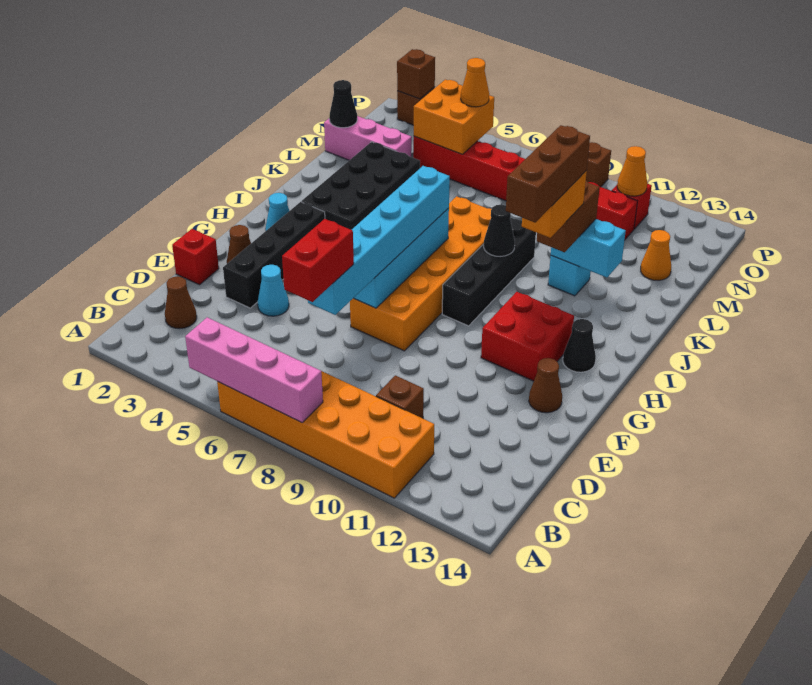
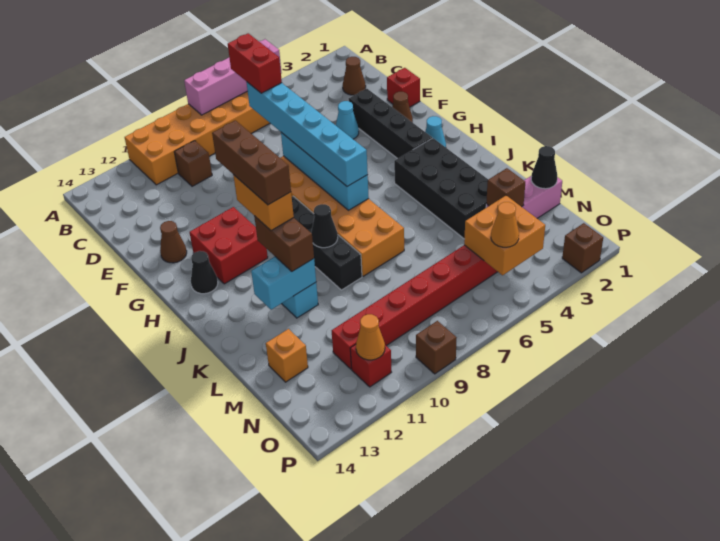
orange 1x1 cone [641,230,671,280] -> orange 1x1 brick [266,329,308,382]
brown 1x1 brick [397,49,435,99] -> brown 1x1 brick moved to [486,168,525,207]

